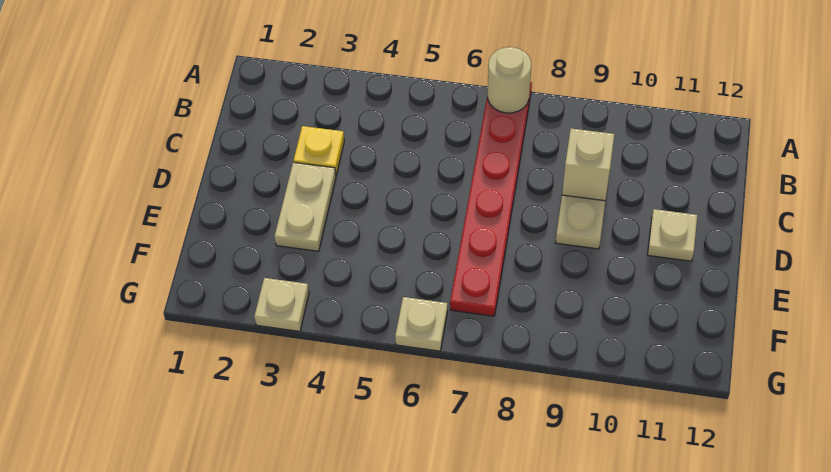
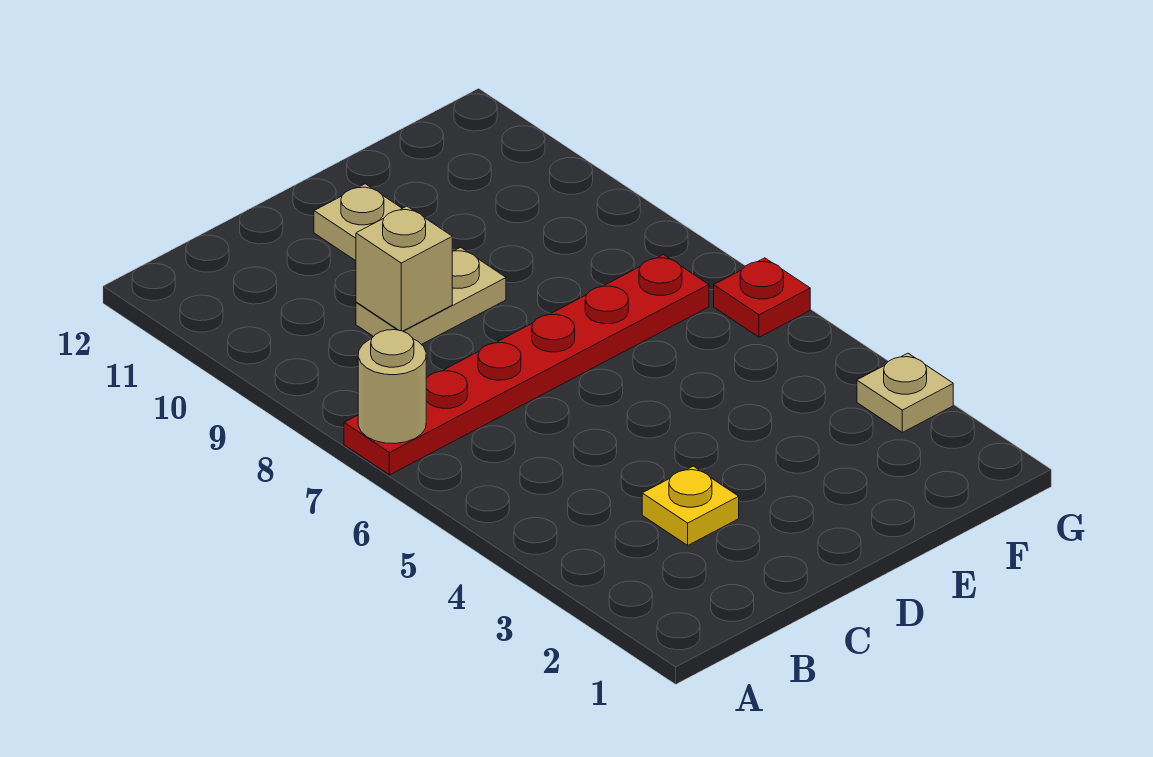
tan 1x2 plate [274,162,336,251] -> none
tan 1x1 plate [395,297,448,351] -> red 1x1 plate [714,258,810,337]

